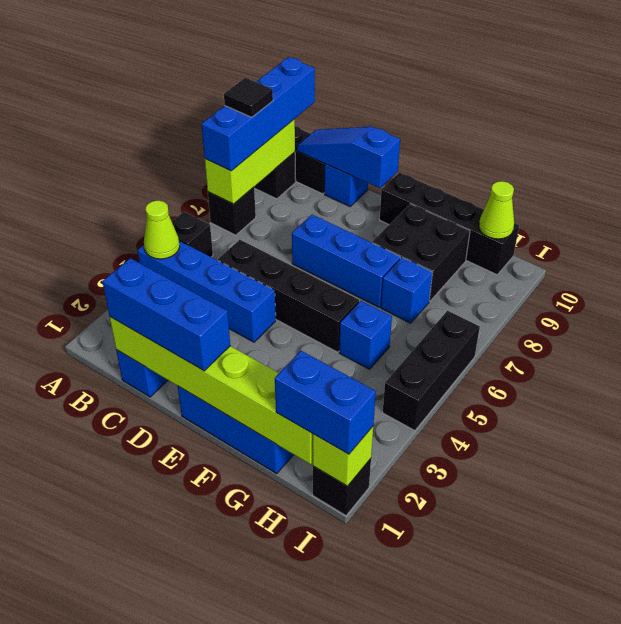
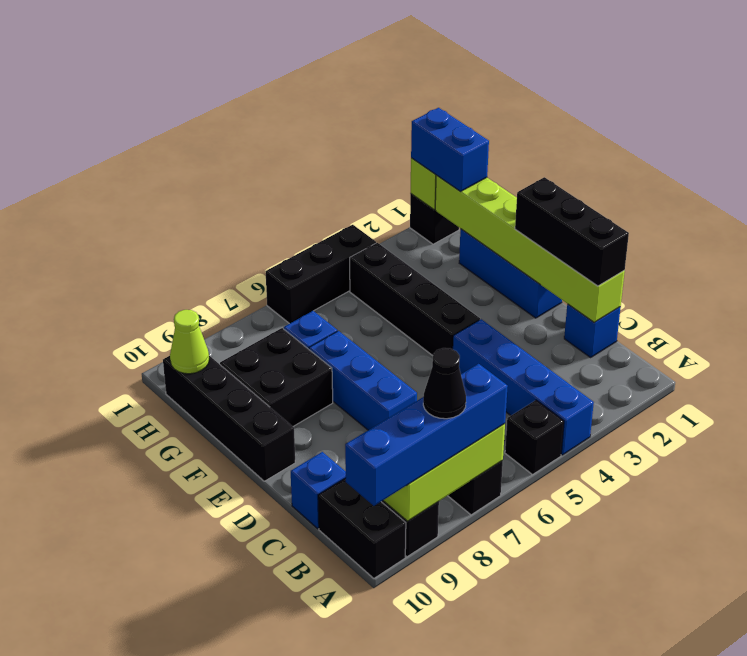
lime 1x1 cone [144,201,180,259] -> none
black 1x1 tile [224,78,273,117] -> black 1x1 cone [423,348,466,419]
blue 1x3 slope [297,127,400,188] -> none
blue 1x3 brick [102,258,230,371] -> black 1x3 brick [515,177,629,286]
black 1x4 brick [218,240,359,352] -> black 1x4 brick moved to [350,243,480,356]
blue 1x1 brick [339,301,392,369] -> none

